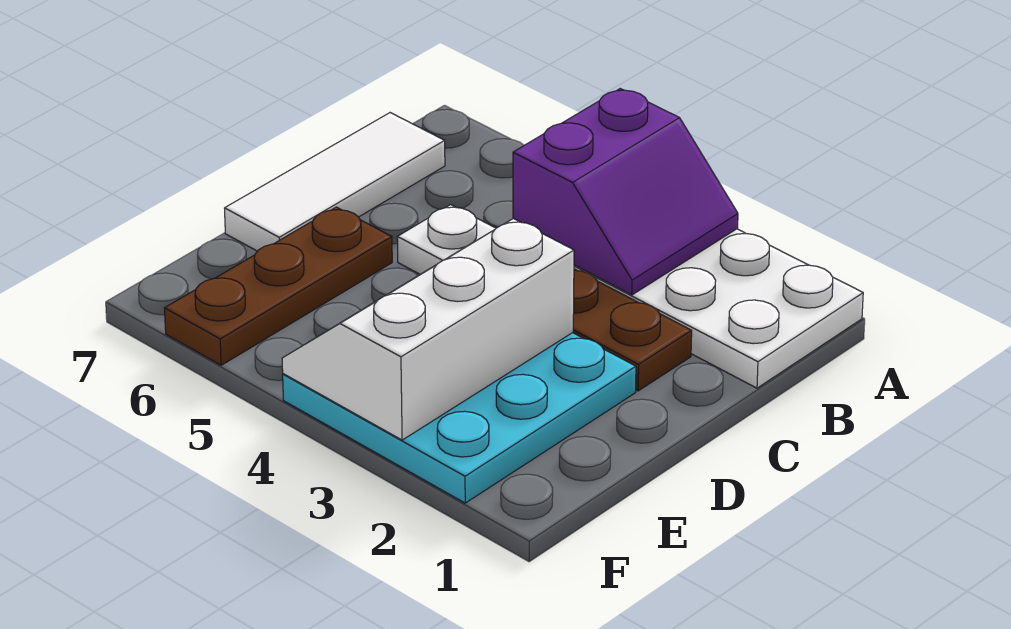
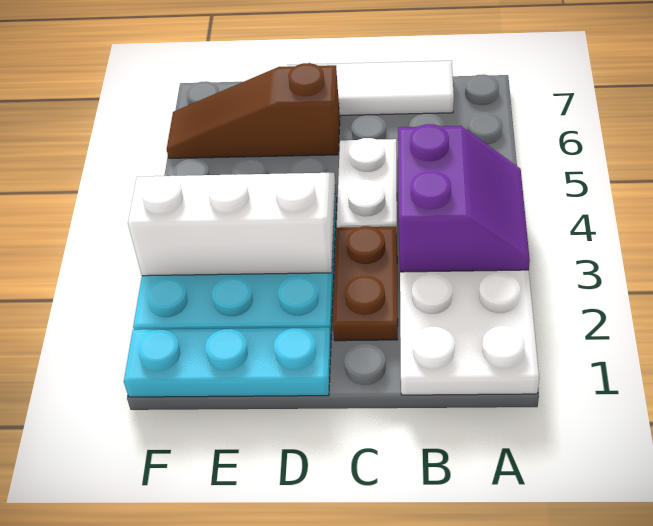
purple 2x2 slope [513,89,738,295] -> purple 2x2 slope turned to [398,124,530,272]
none -> cyan 1x3 plate [124,327,331,397]
brown 1x3 plate [165,207,392,365] -> brown 1x3 slope [167,63,340,158]

